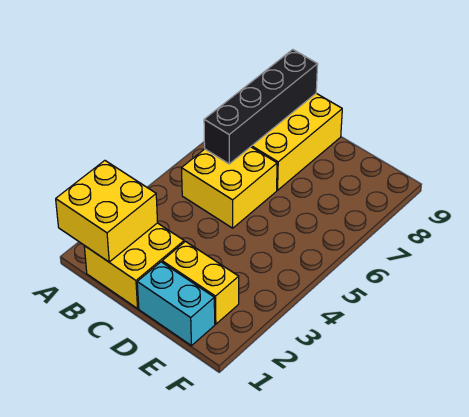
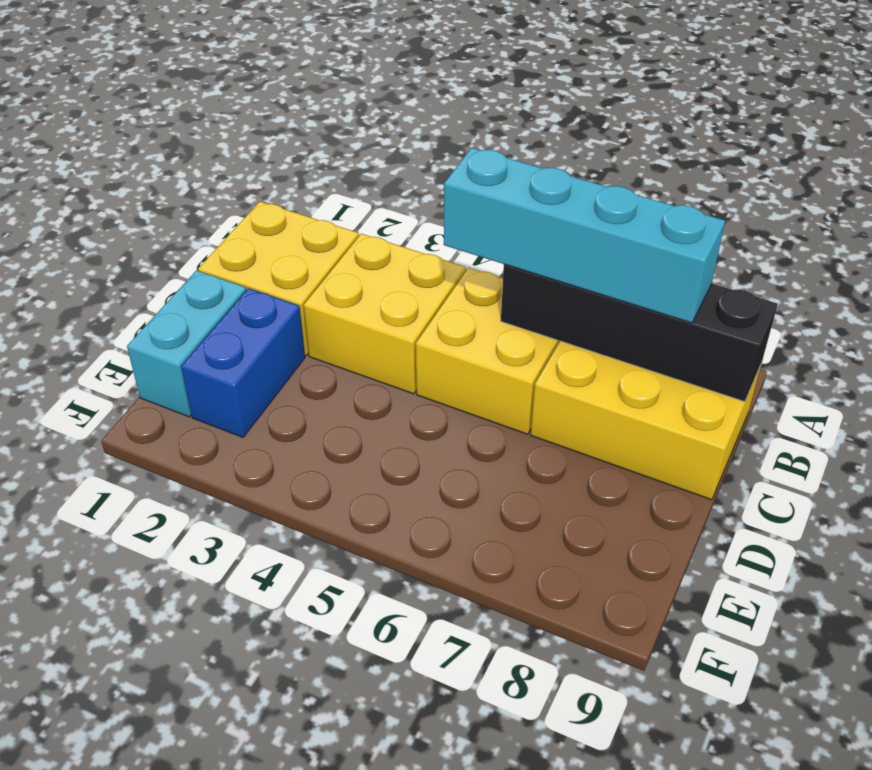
yellow 2x2 brick [56,161,158,262] -> yellow 2x2 brick moved to [304,234,466,394]
none -> cyan 1x4 brick [444,148,725,323]
yellow 1x2 brick [162,242,239,324] -> blue 1x2 brick [181,288,305,437]

